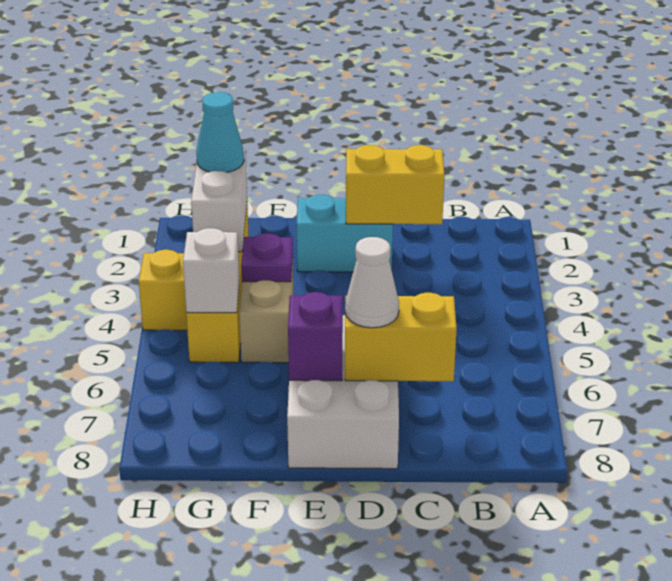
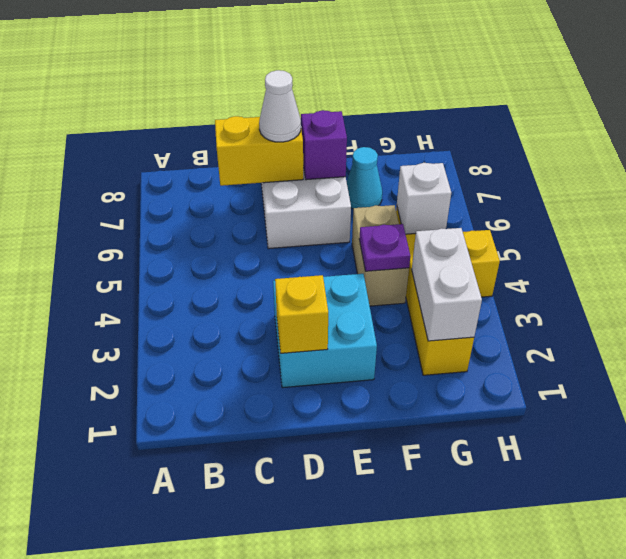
yellow 1x2 brick [346,145,444,224] -> yellow 1x1 brick [275,275,328,353]
cyan 1x2 brick [297,195,393,272] -> cyan 2x2 brick [273,274,377,388]
cyan 1x1 cone [196,92,244,172] -> cyan 1x1 cone moved to [347,147,382,209]

